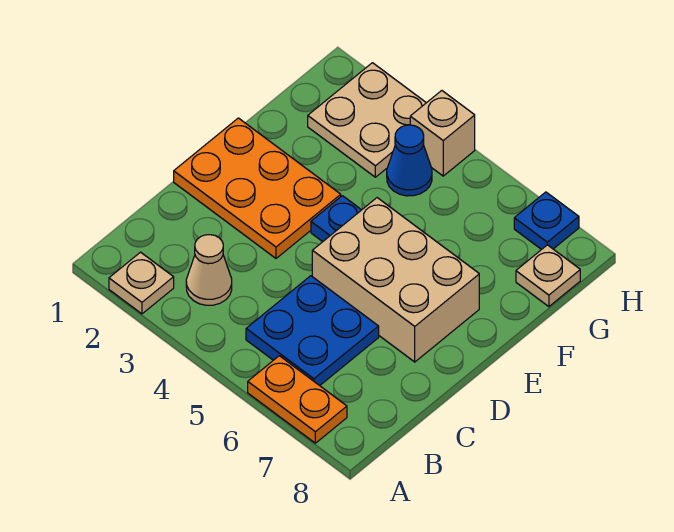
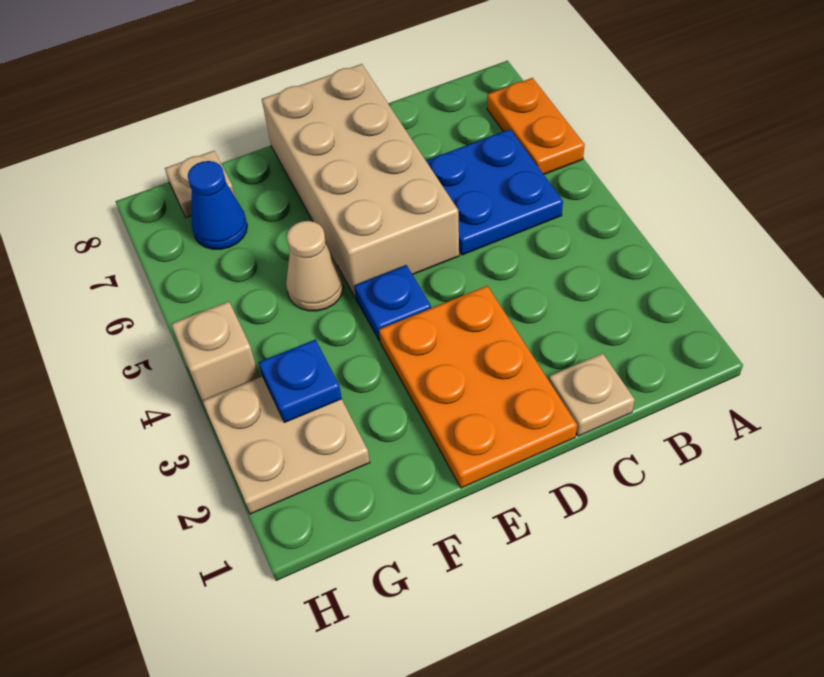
tan 1x1 plate [109,252,174,314] -> tan 1x1 plate moved to [549,353,635,436]
tan 1x1 cone [186,235,232,305] -> tan 1x1 cone moved to [286,221,343,311]
tan 2x3 brick [312,198,479,362] -> tan 2x4 brick [262,64,459,297]
blue 1x1 cone [387,125,432,196] -> blue 1x1 cone moved to [188,161,247,249]
blue 1x1 plate [514,192,579,250] -> blue 1x1 plate moved to [259,339,342,423]

